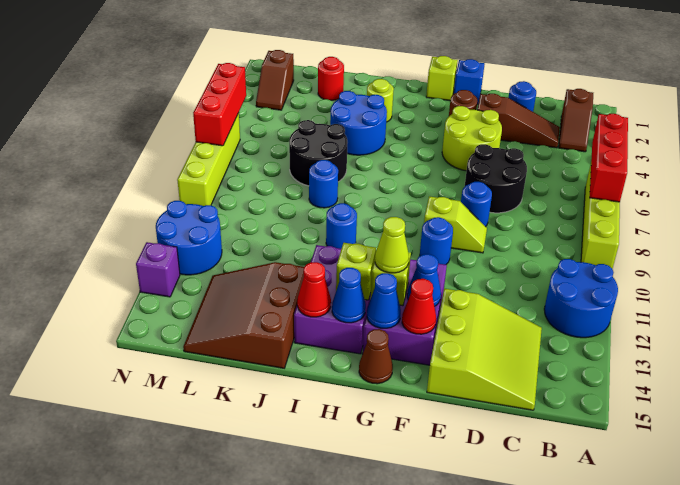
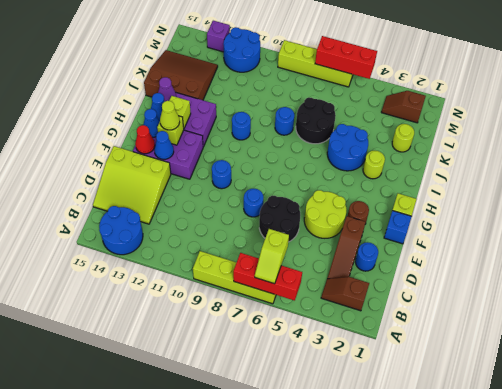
blue 2x2 round brick [544,259,618,338] -> blue 2x2 round brick moved to [99,206,143,255]
lime 1x2 slope [424,196,487,253] -> lime 1x2 slope moved to [255,229,289,284]
brown 1x1 cone [359,329,393,384] -> none
red 1x1 cone [297,262,331,317] -> purple 1x1 cone [158,77,176,101]
red 1x1 round brick [318,57,344,100] -> lime 1x1 round brick [392,124,414,152]

